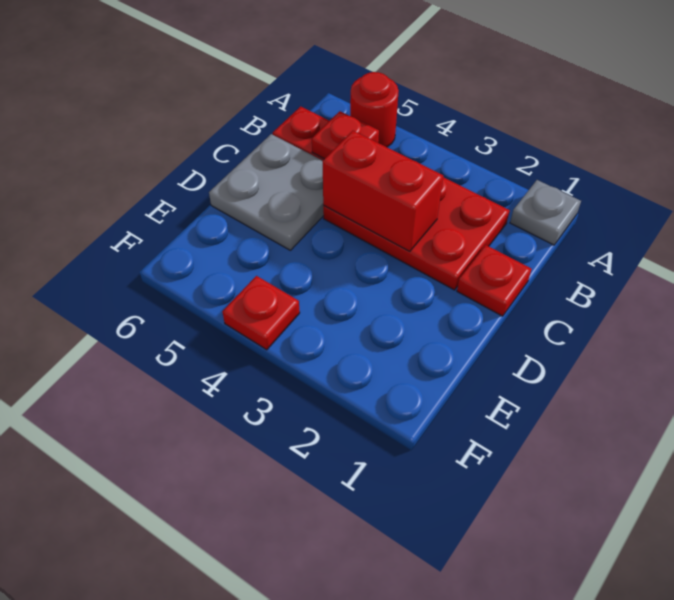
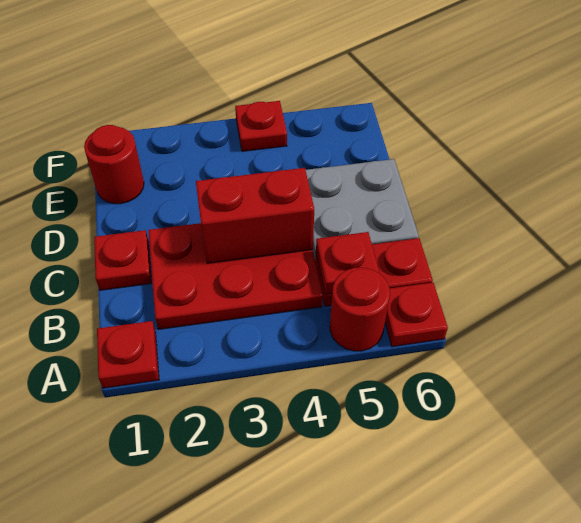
grey 1x1 plate [510,180,581,245] -> red 1x1 plate [97,321,159,388]
none -> red 1x1 plate [385,282,448,347]
none -> red 1x1 round brick [84,125,144,204]

